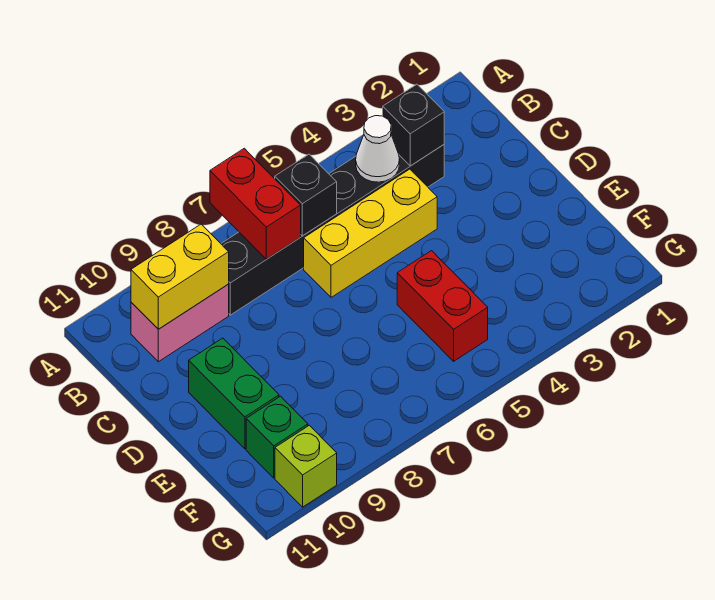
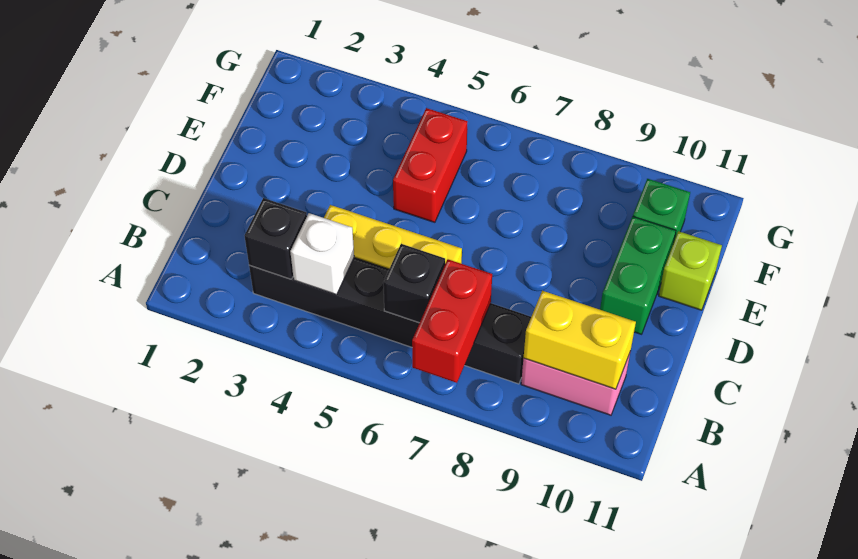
white 1x1 cone [356,116,400,182] -> white 1x1 brick [290,213,354,295]
lime 1x1 brick [275,425,337,507] -> lime 1x1 brick moved to [659,231,722,310]

